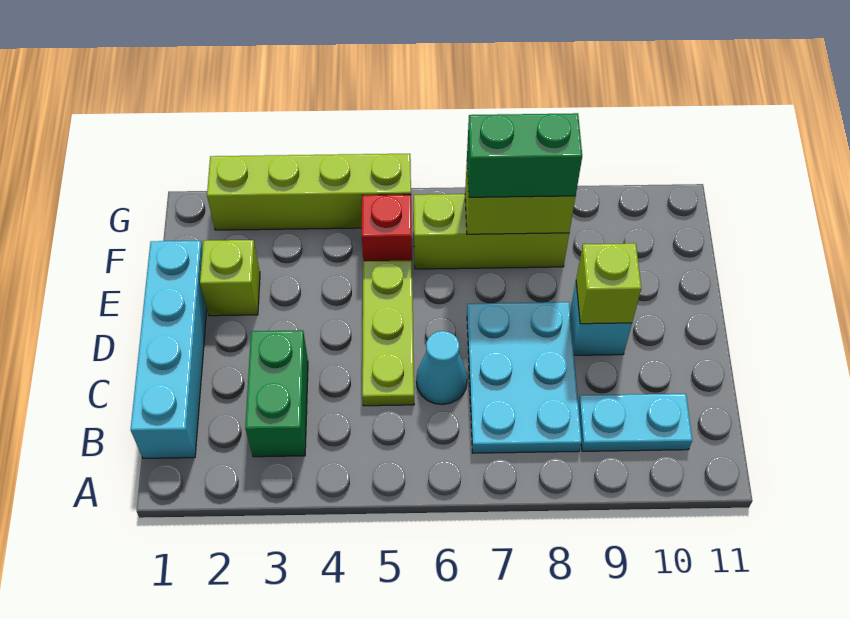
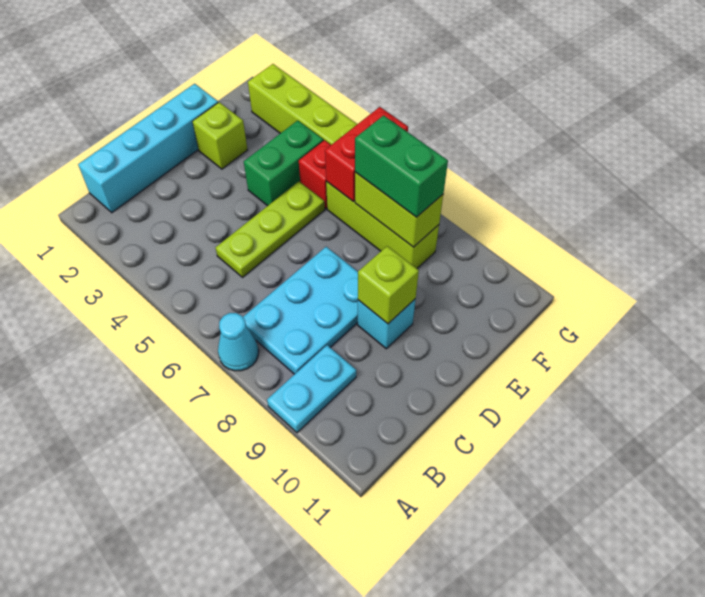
green 1x2 brick [245,330,308,457] -> green 1x2 brick moved to [244,121,323,206]
cyan 1x2 plate [578,394,692,451] -> cyan 1x2 plate turned to [267,345,356,433]
cyan 1x1 cone [416,331,467,405] -> cyan 1x1 cone moved to [218,313,259,371]
none -> red 1x2 brick [325,107,408,202]

